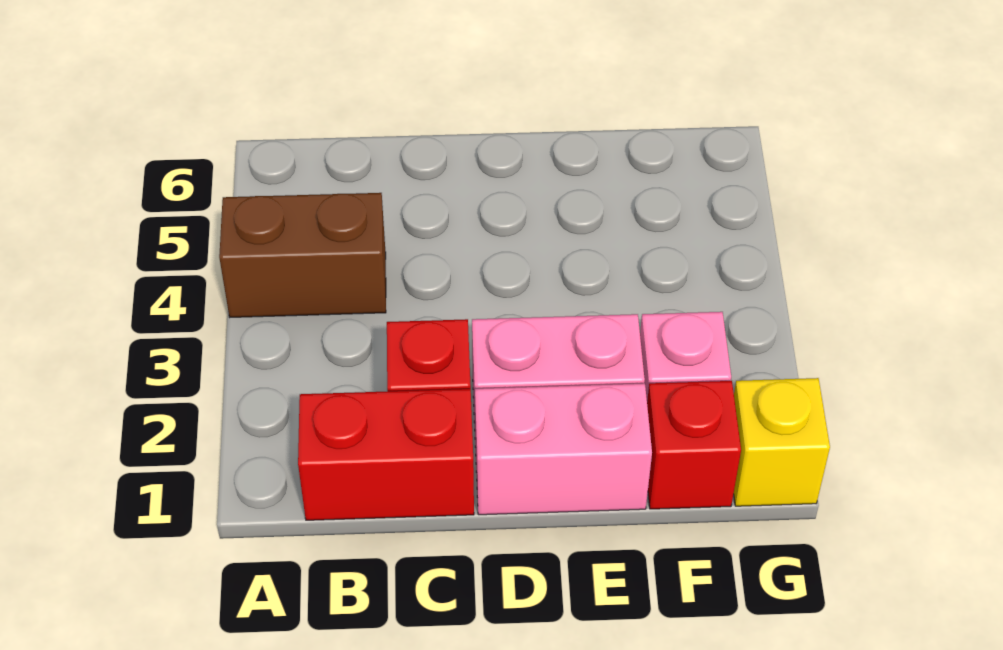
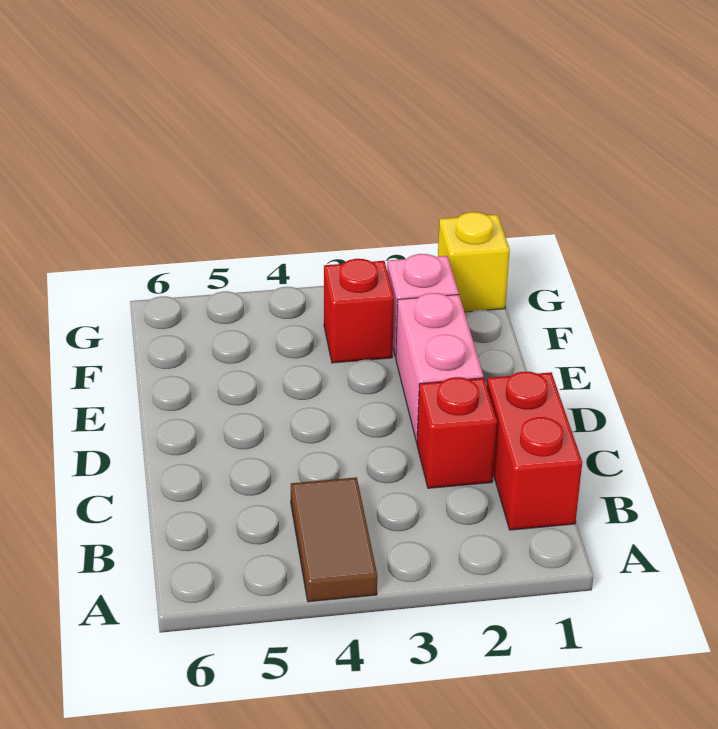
brown 1x2 brick [219,193,386,317] -> brown 1x2 tile [291,477,377,602]
pink 1x2 brick [475,383,652,515] -> none
red 1x1 brick [647,381,741,509] -> red 1x1 brick moved to [324,259,394,363]

